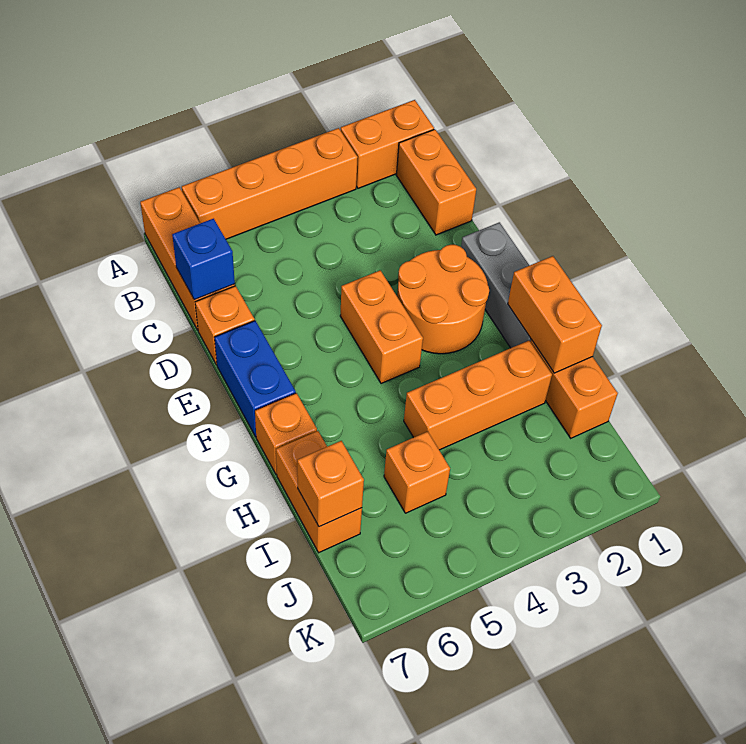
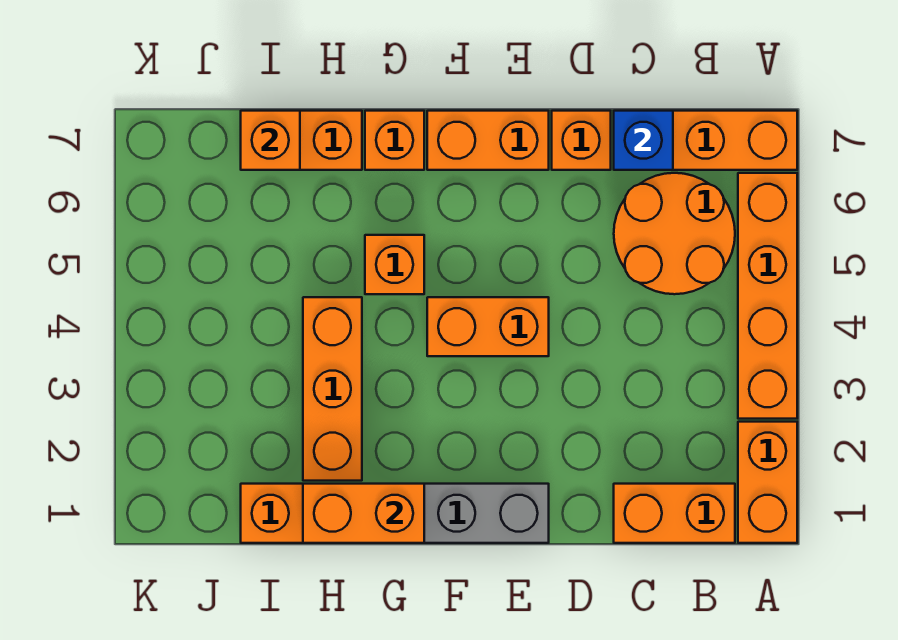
orange 2x2 round brick [397,245,489,354] -> orange 2x2 round brick moved to [614,173,735,294]
blue 1x2 brick [215,321,296,437] -> orange 1x2 brick [427,111,549,170]
orange 1x1 brick [384,431,450,513] -> orange 1x1 brick moved to [365,235,424,294]

